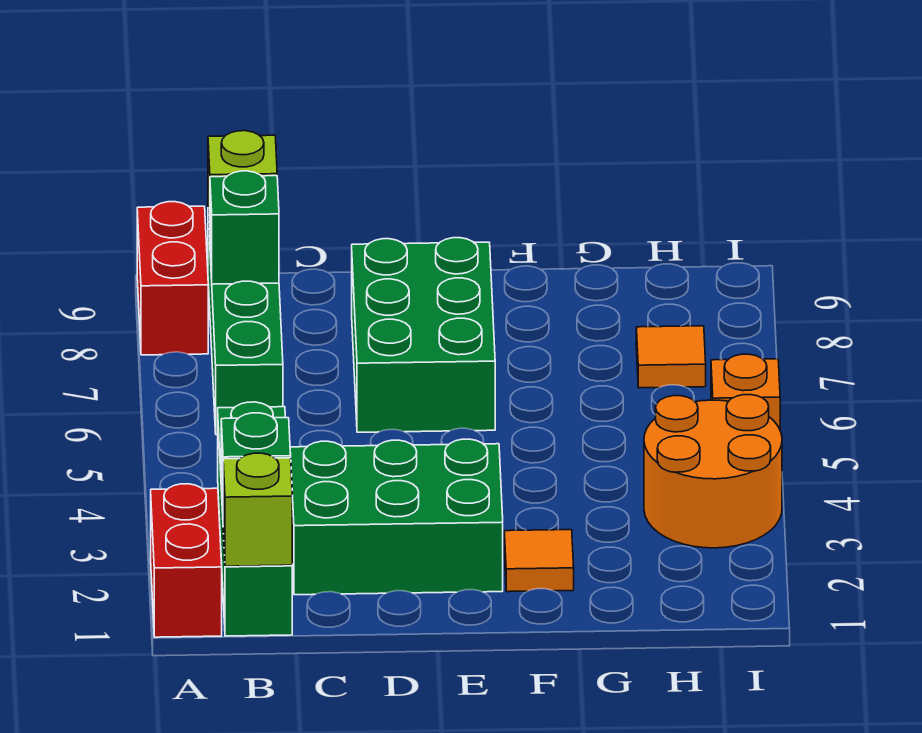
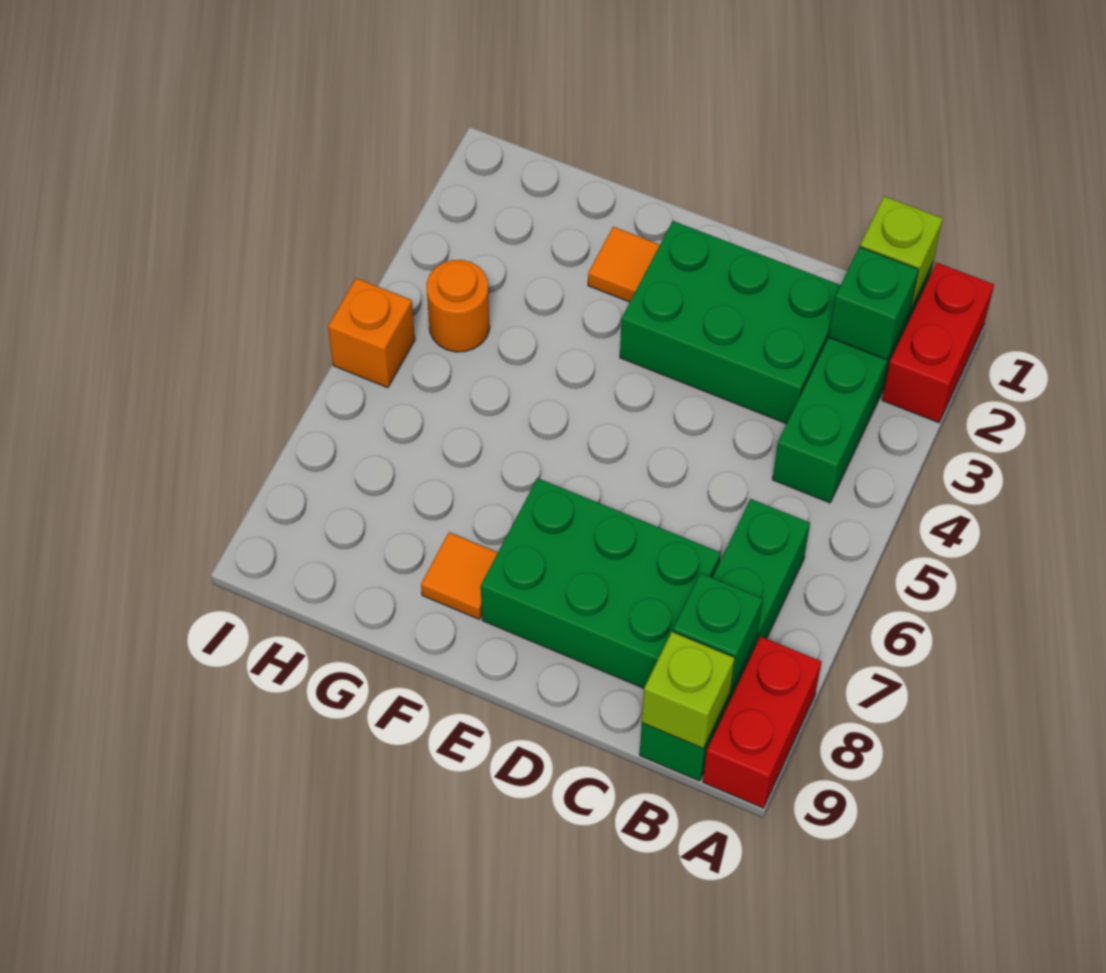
green 2x3 brick [352,238,495,432] -> green 2x3 brick turned to [481,478,721,688]
orange 2x2 round brick [644,395,782,548] -> orange 1x1 round brick [427,260,490,352]
orange 1x1 tile [636,326,706,388] -> orange 1x1 tile moved to [421,532,498,619]

